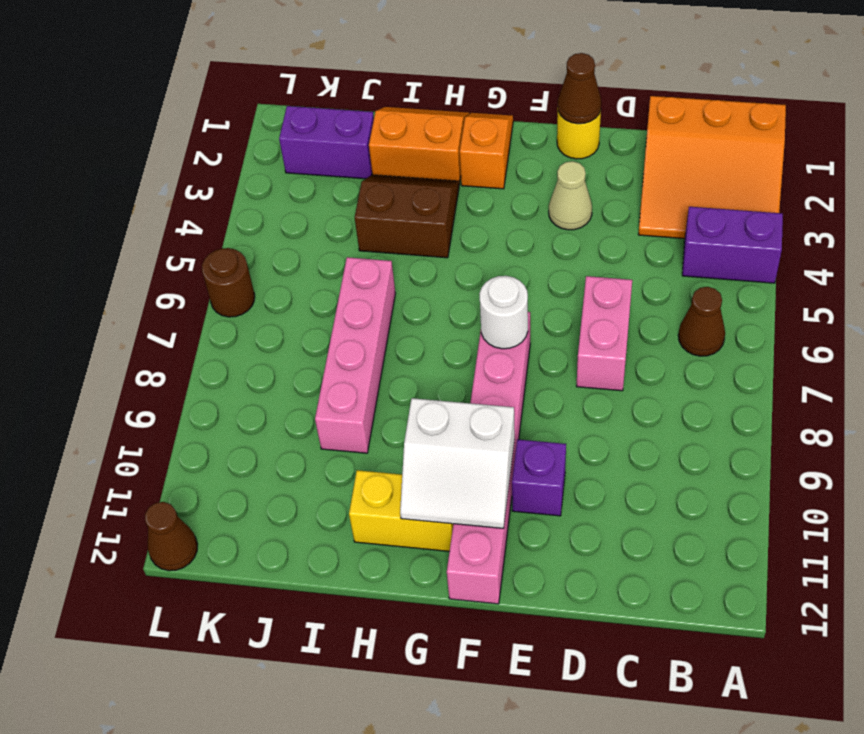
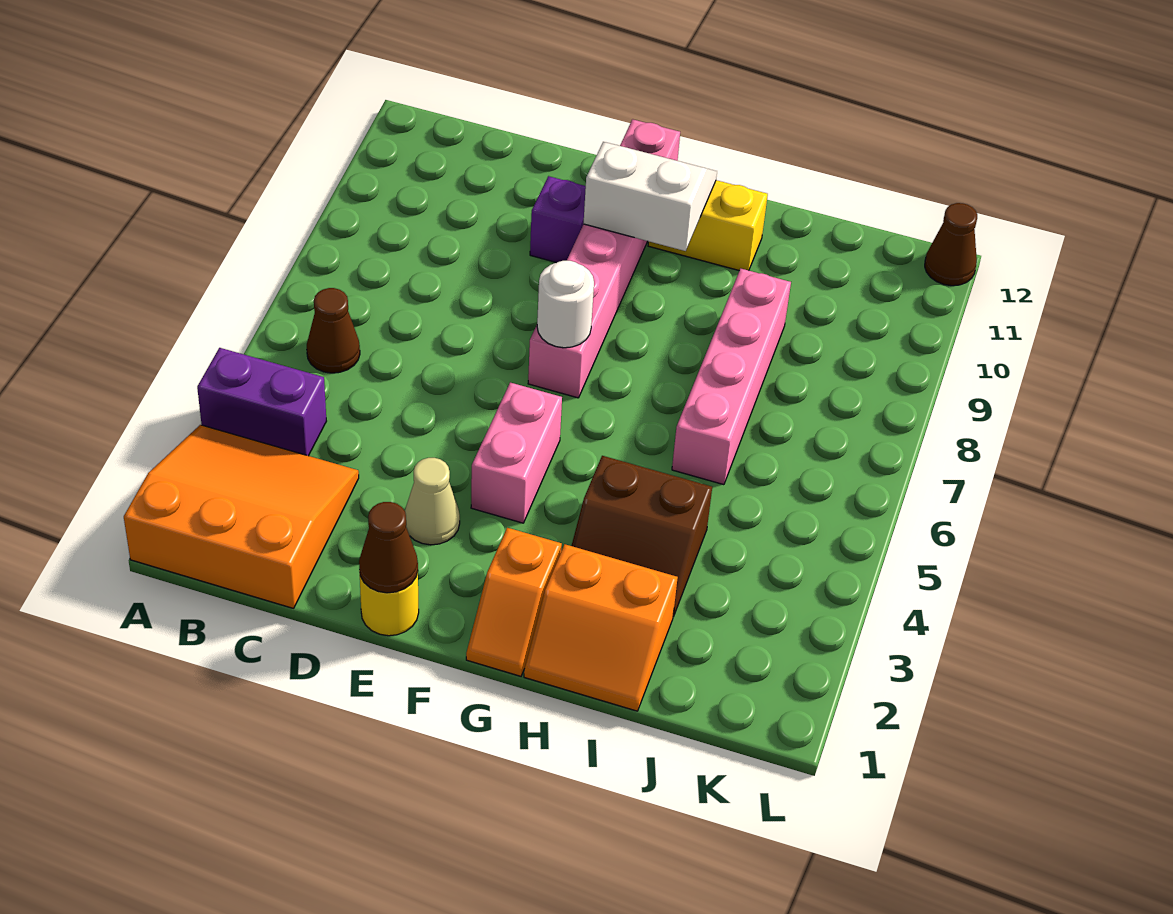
pink 1x2 brick [577,276,632,391] -> pink 1x2 brick moved to [471,383,562,523]
purple 1x2 brick [279,106,374,179] -> none
brown 1x1 round brick [202,248,255,317] -> none

